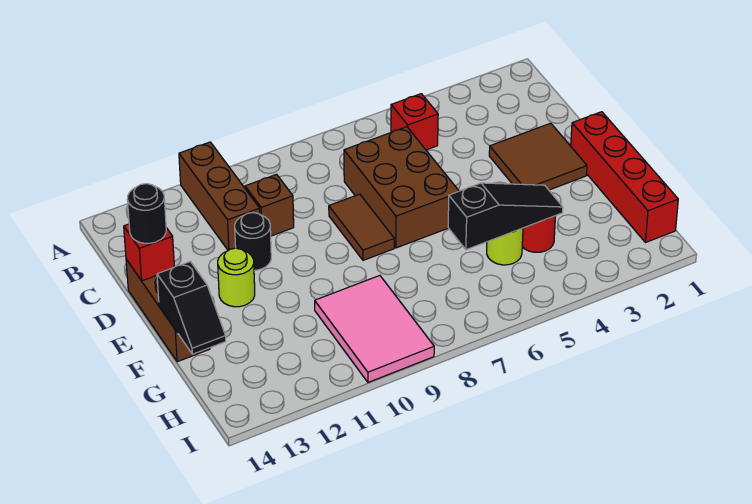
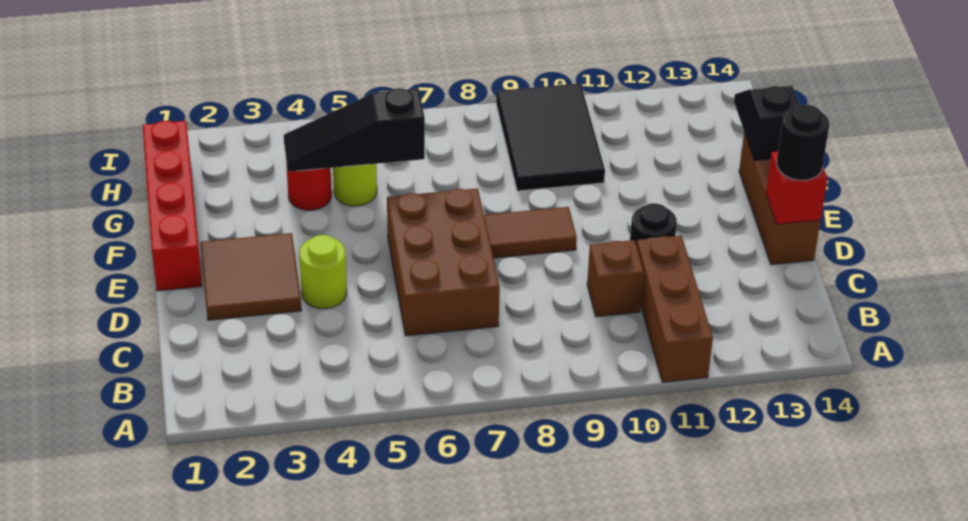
red 1x1 brick [391,94,438,150] -> none
brown 1x2 tile [329,194,394,260] -> brown 1x2 tile turned to [484,207,577,258]
lime 1x1 round brick [218,248,255,307] -> lime 1x1 round brick moved to [299,235,347,309]
pink 2x3 tile [315,276,434,382] -> black 2x3 tile [496,83,605,191]

